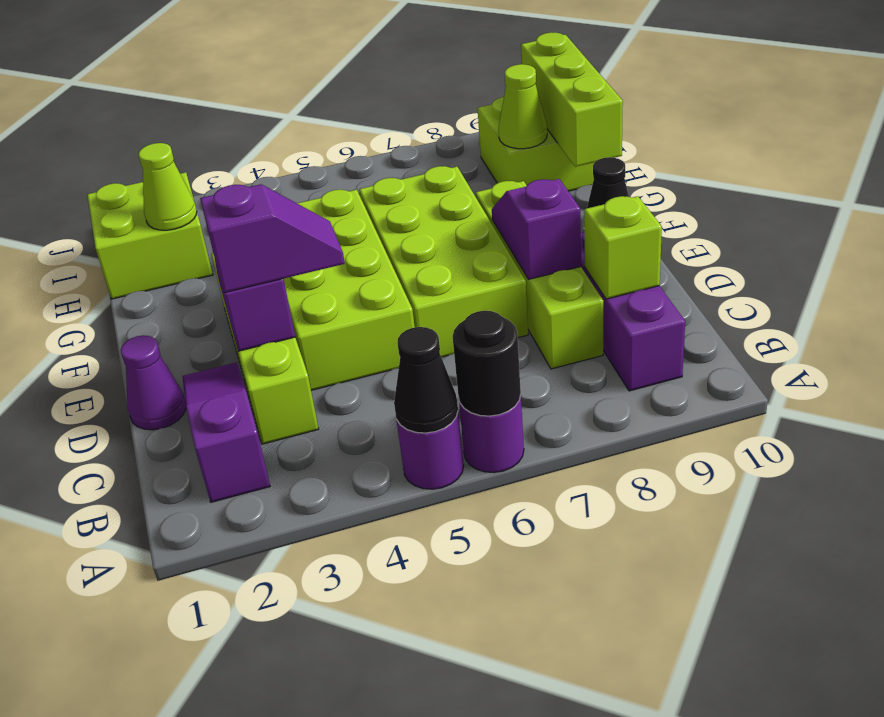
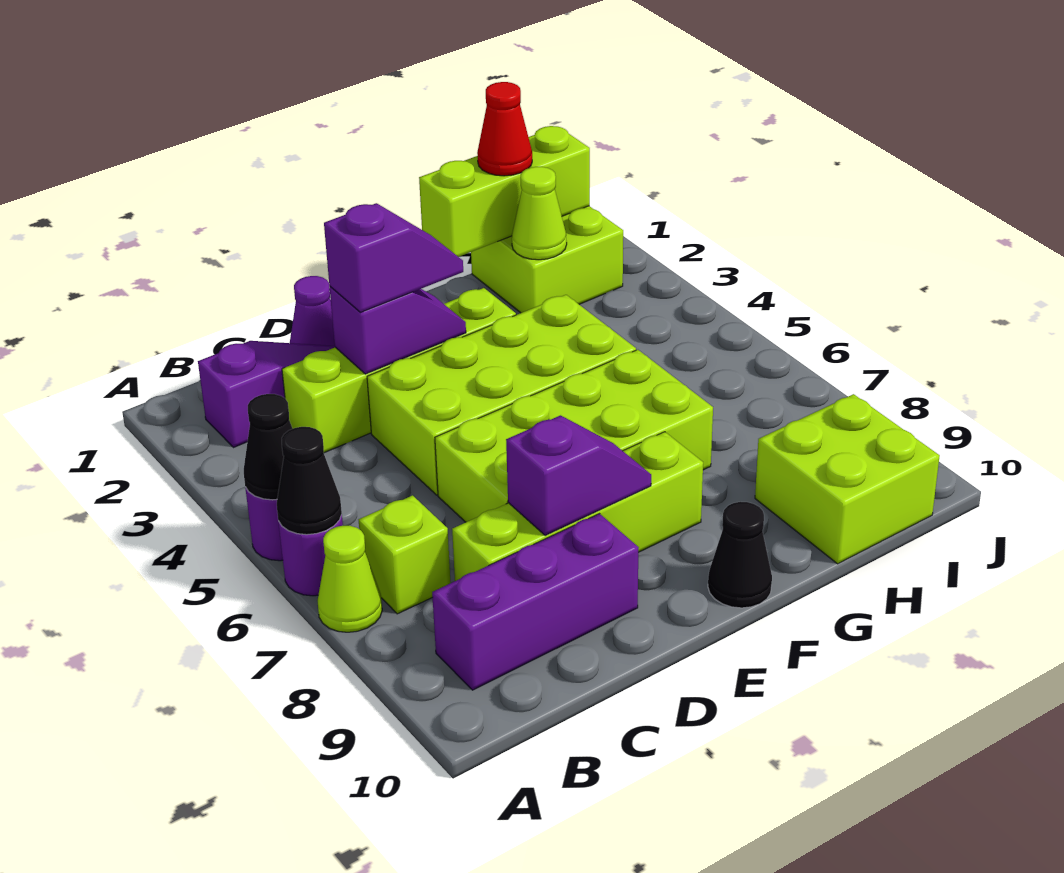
black 1x1 round brick [452,311,521,416] -> black 1x1 cone [277,427,342,535]
lime 1x1 brick [584,196,662,299] -> lime 1x1 brick moved to [359,495,451,614]
purple 1x2 slope [200,184,345,293] -> purple 1x2 slope turned to [324,203,463,312]
lime 1x3 brick [521,32,623,167] -> lime 1x3 brick moved to [419,126,590,257]
none -> red 1x1 cone [477,82,532,176]
lime 1x1 cone [498,64,547,149] -> lime 1x1 cone moved to [317,526,382,632]

